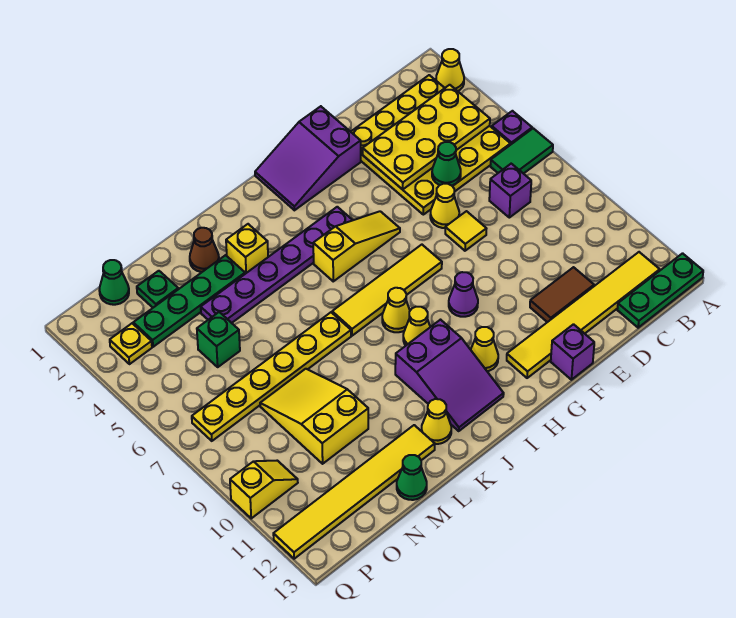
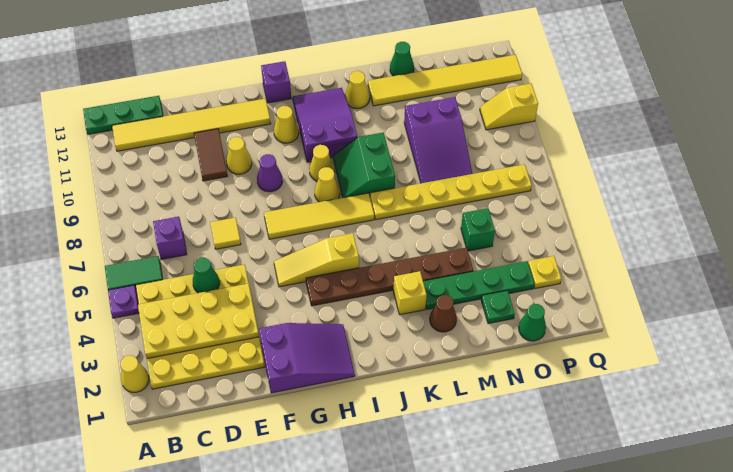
brown 1x2 tile [530,267,594,322] -> brown 1x2 tile turned to [194,129,228,181]
yellow 1x1 cone [430,184,459,228] -> yellow 1x1 cone moved to [226,137,252,174]
purple 1x1 brick [551,324,594,380] -> purple 1x1 brick moved to [261,61,291,103]
purple 1x6 plate [201,207,353,323] -> brown 1x6 plate [306,248,473,306]
none -> green 2x2 slope [333,132,395,198]
yellow 2x3 slope [260,369,368,464] -> purple 2x3 slope [404,97,472,183]

